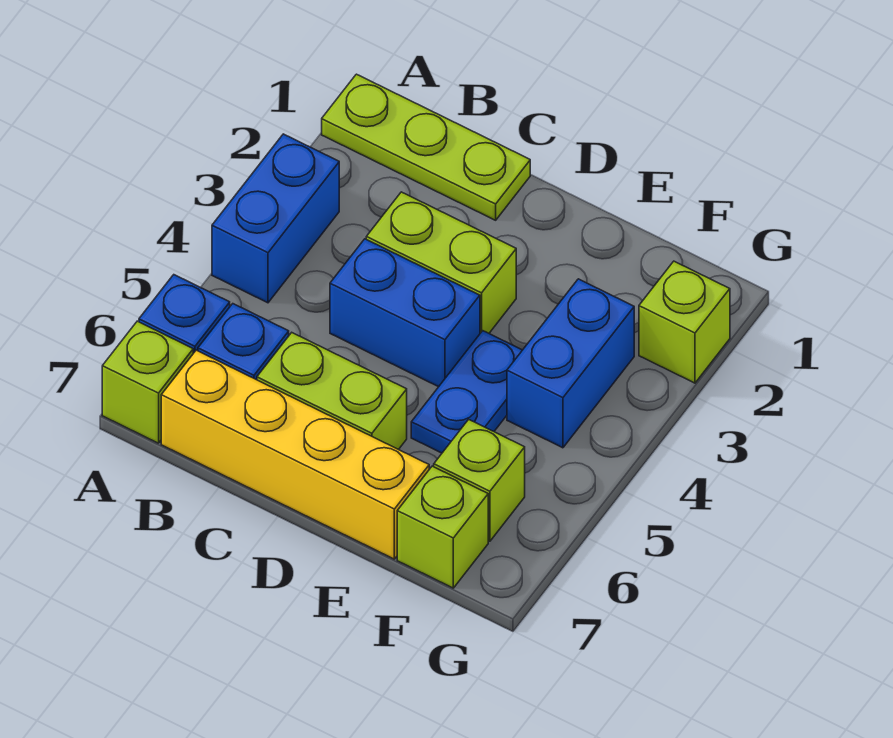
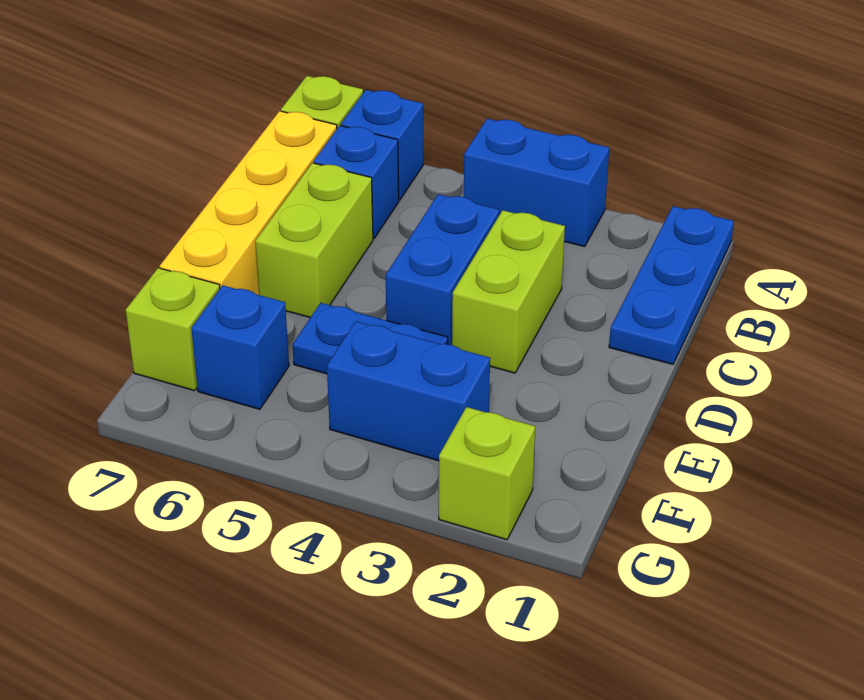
lime 1x3 plate [322,74,530,220] -> blue 1x3 plate [609,206,734,364]
lime 1x1 brick [434,419,525,541] -> blue 1x1 brick [191,285,289,409]

